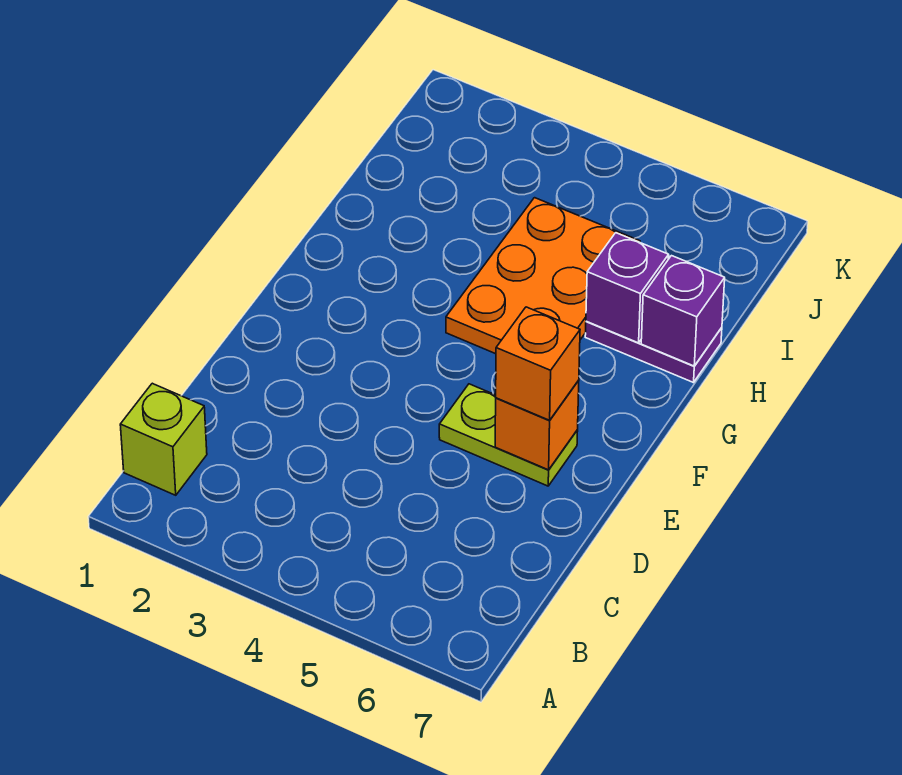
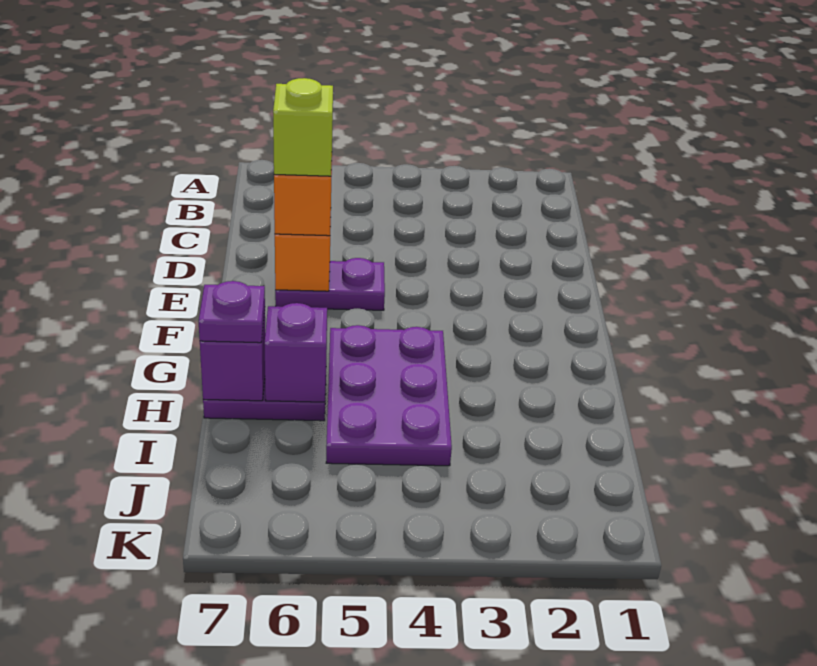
lime 1x1 brick [120,383,207,495] -> lime 1x1 brick moved to [273,78,333,176]
lime 1x2 plate [439,384,578,486] -> purple 1x2 plate [275,258,385,310]
orange 2x3 plate [446,198,640,354] -> purple 2x3 plate [326,325,452,466]
none -> purple 1x1 plate [199,281,265,343]

